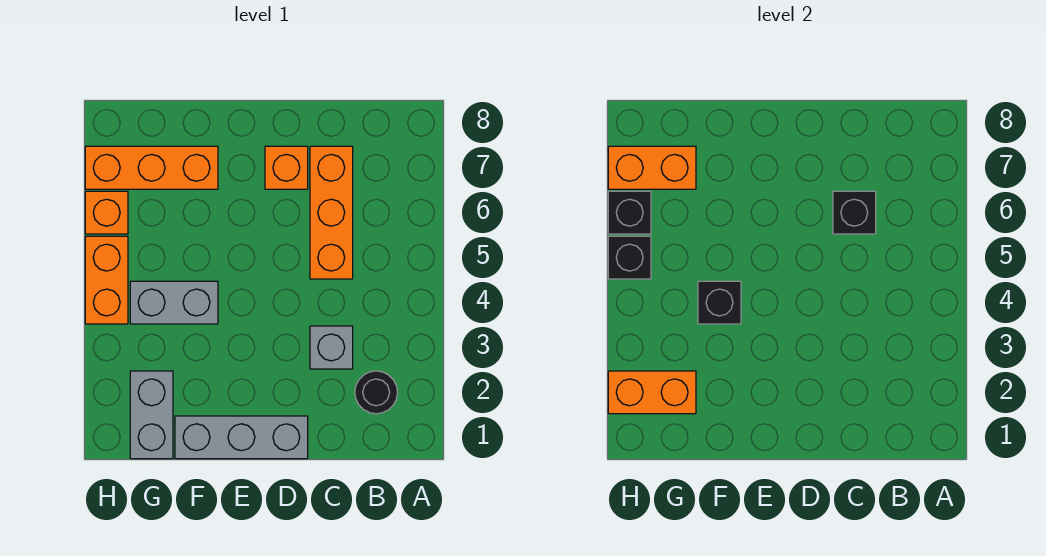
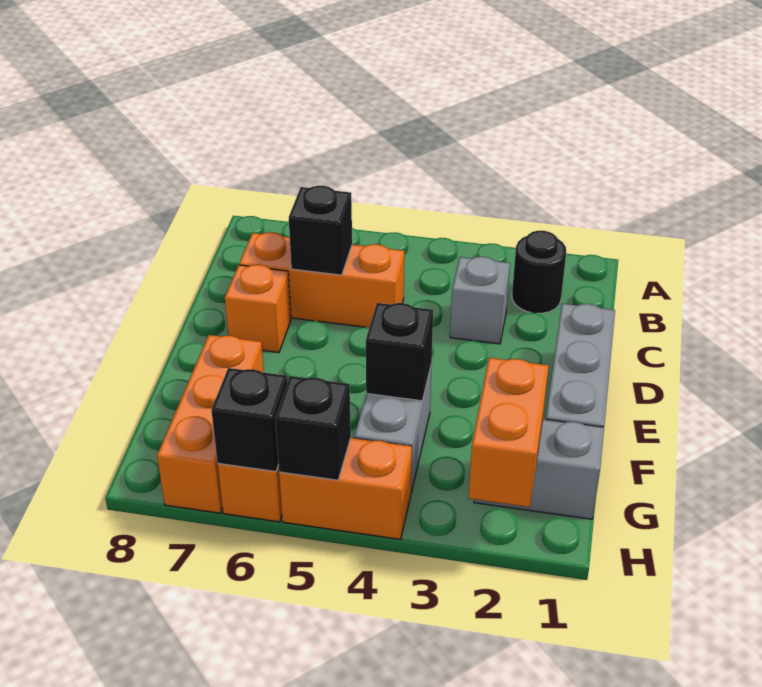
orange 1x2 brick [608,146,696,189] -> none

